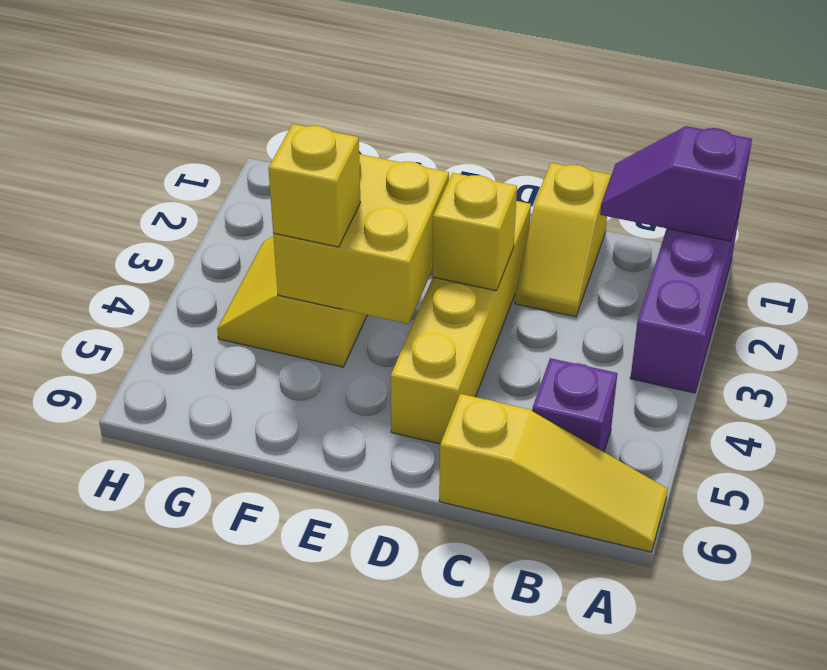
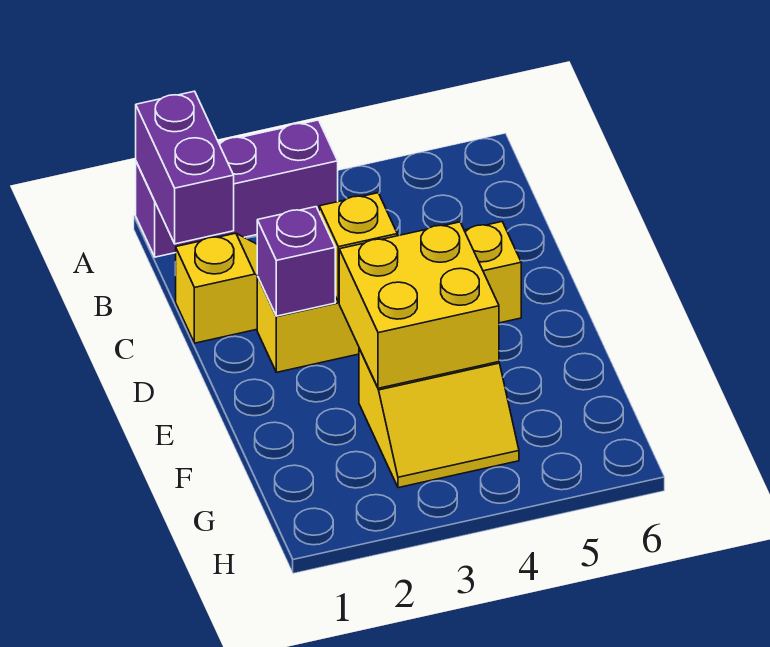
purple 1x2 slope [600,126,752,241] -> purple 1x2 brick [136,91,234,244]
yellow 1x3 slope [439,394,668,552] -> none
purple 1x1 brick [532,358,617,452] -> purple 1x1 brick moved to [257,207,335,316]
yellow 1x1 brick [268,124,361,247] -> none

